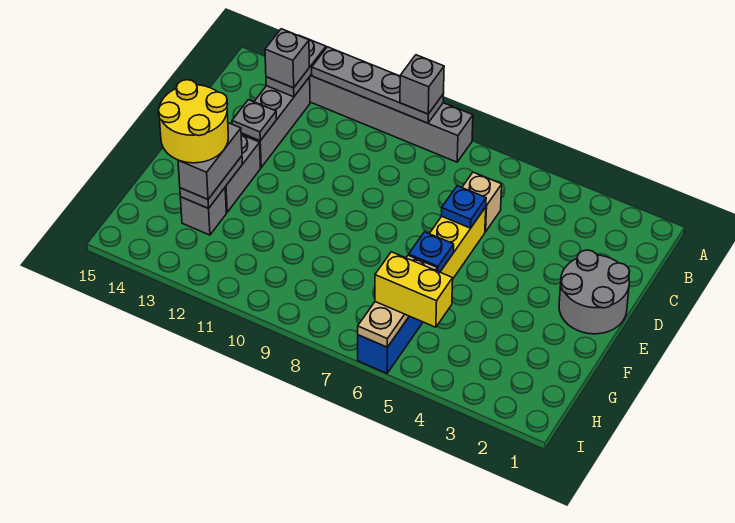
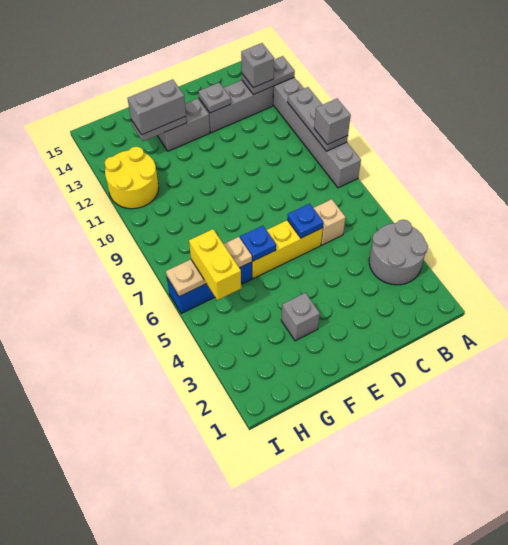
grey 1x4 plate [312,47,443,123] -> grey 1x3 plate [288,87,348,151]
grey 2x2 round brick [559,250,630,334] -> grey 2x2 round brick moved to [369,220,428,285]
yellow 2x2 round brick [158,80,228,163] -> yellow 2x2 round brick moved to [105,147,159,209]
grey 1x1 brick [180,188,226,235] -> grey 1x1 brick moved to [281,293,320,341]

